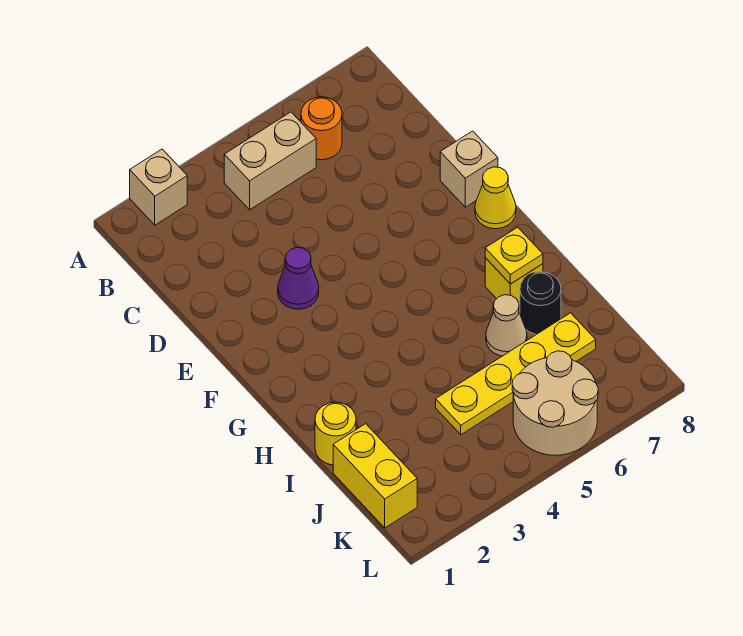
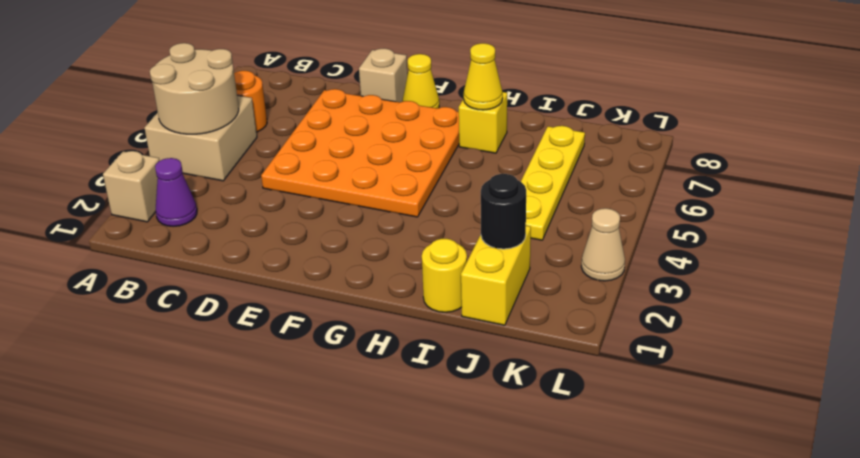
tan 1x2 brick [224,112,316,210] -> tan 2x2 brick [145,95,257,181]
none -> orange 4x4 plate [261,89,459,217]
purple 1x1 cone [278,248,319,309] -> purple 1x1 cone moved to [155,158,197,226]
yellow 1x1 plate [485,227,543,284] -> yellow 1x1 cone [464,43,503,110]
tan 1x1 cone [486,295,527,356] -> tan 1x1 cone moved to [581,208,625,281]
black 1x1 round brick [520,272,561,334] -> black 1x1 round brick moved to [481,174,526,249]
yellow 1x2 brick [333,424,417,528] -> yellow 1x2 brick turned to [461,226,531,325]
tan 2x2 round brick [512,351,598,455] -> tan 2x2 round brick moved to [150,43,239,134]

